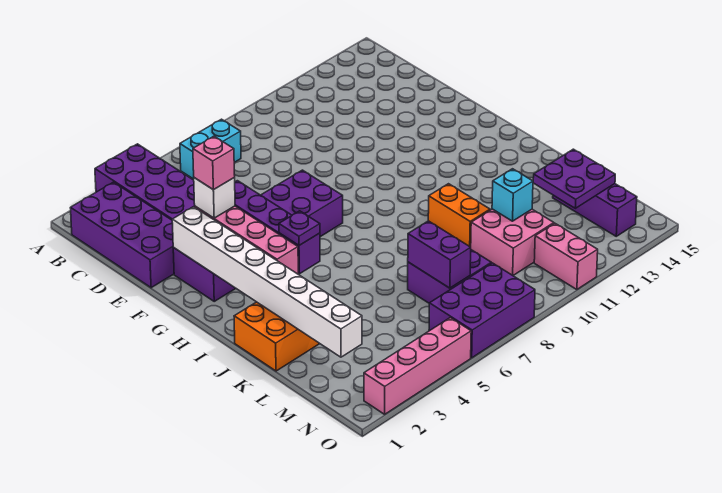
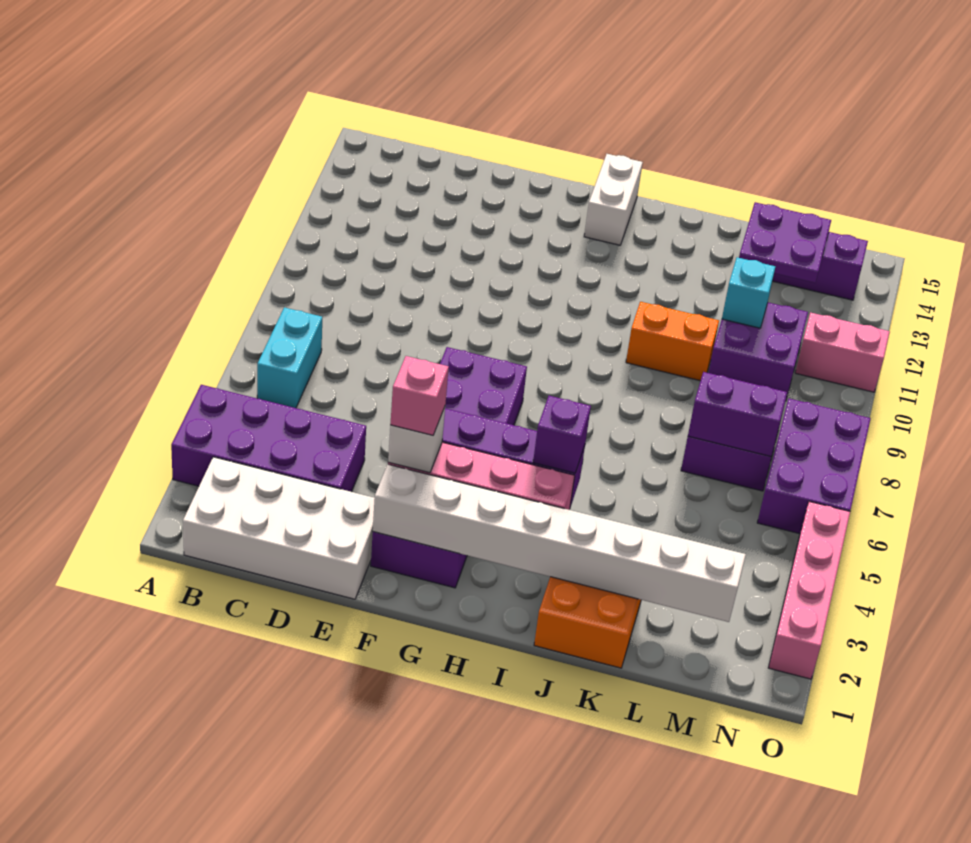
purple 2x4 brick [71,182,174,288] -> white 2x4 brick [183,457,375,599]
none -> white 1x2 brick [584,154,643,245]
purple 1x1 plate [279,211,320,246] -> purple 1x1 brick [533,396,591,473]
pink 2x2 brick [471,209,554,275] -> purple 2x2 brick [708,303,808,399]

